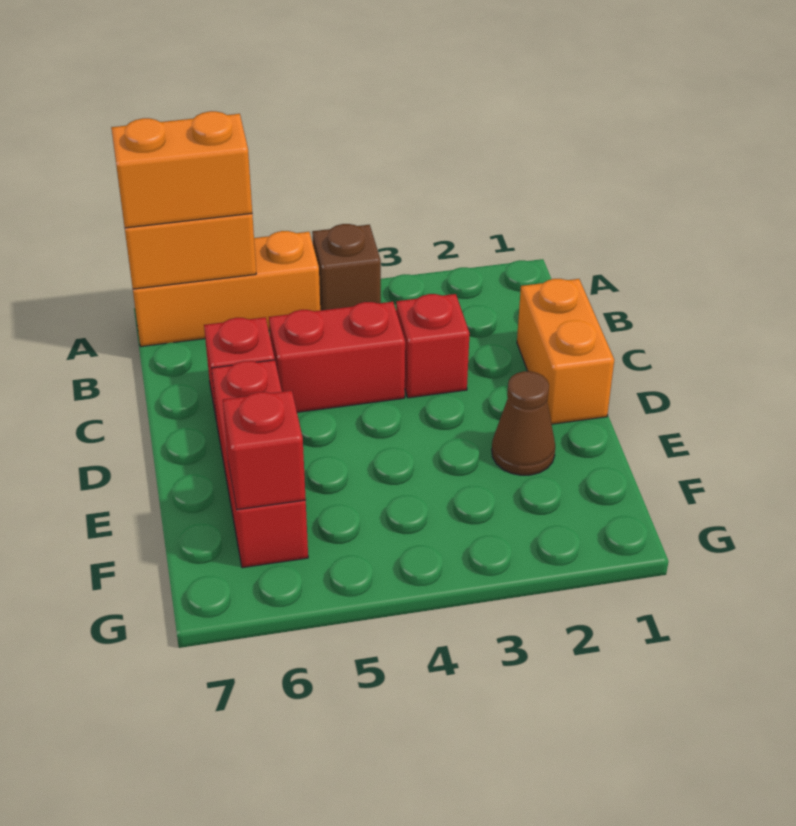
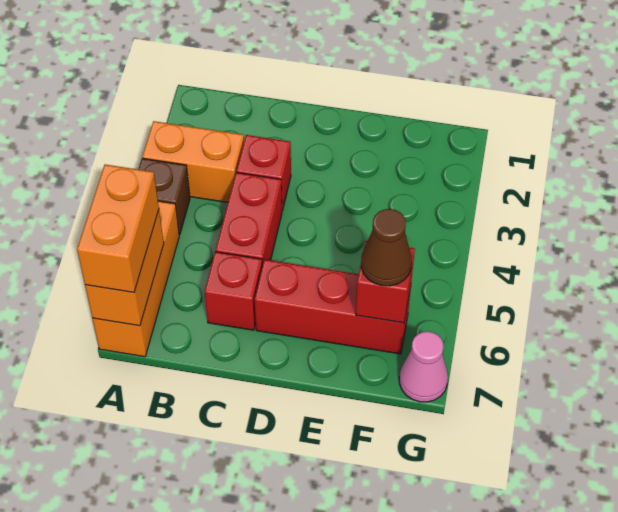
orange 1x2 brick [517,279,614,424] -> orange 1x2 brick moved to [142,121,244,202]
brown 1x1 cone [492,371,555,475] -> brown 1x1 cone moved to [361,209,412,286]
none -> pink 1x1 cone [399,331,448,402]

